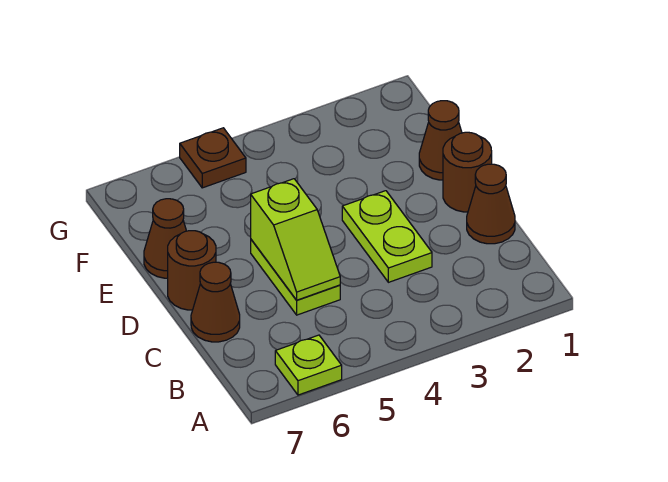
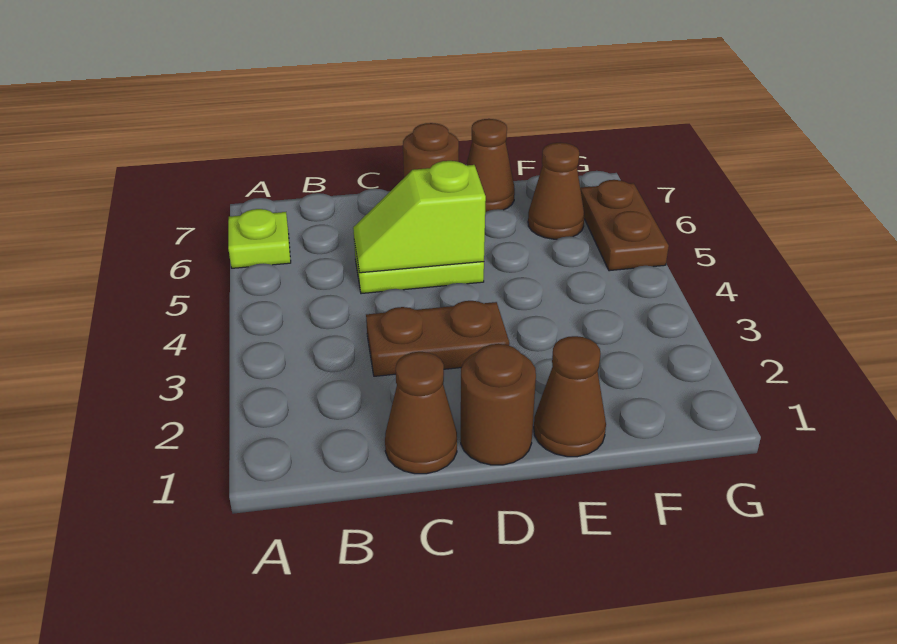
lime 1x2 plate [342,191,432,282] -> brown 1x2 plate [366,301,509,376]
brown 1x1 cone [191,262,240,342] -> brown 1x1 cone moved to [528,143,585,239]
brown 1x1 plate [180,128,246,188] -> brown 1x2 plate [580,180,669,271]

